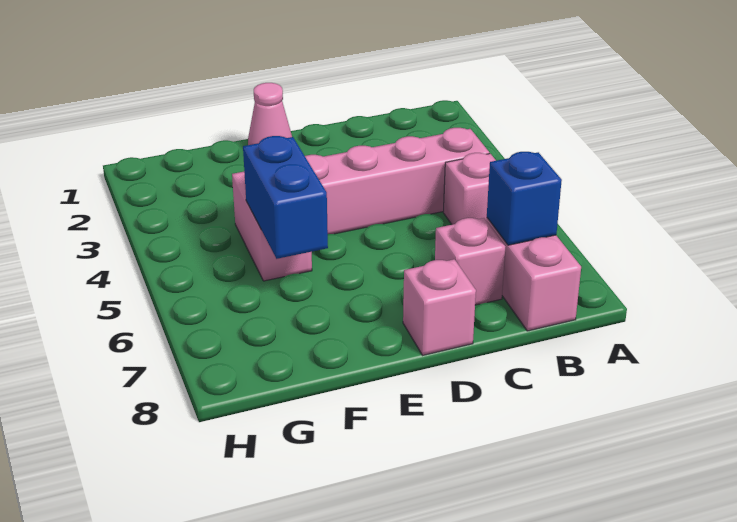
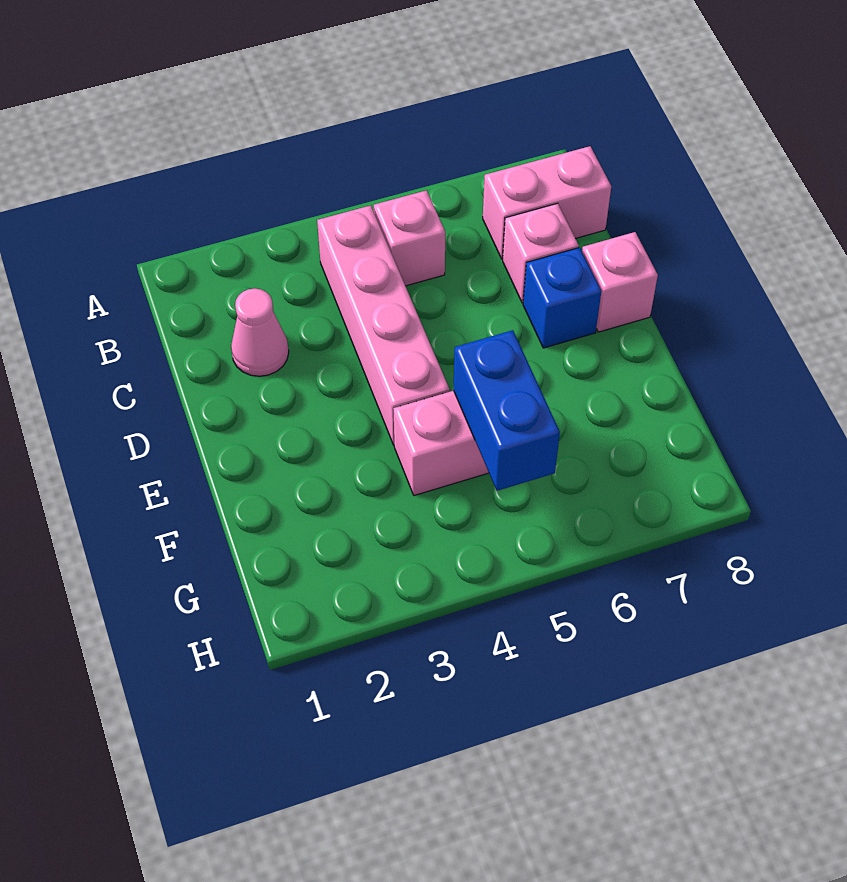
blue 1x1 brick [487,152,562,245] -> blue 1x1 brick moved to [523,248,601,348]
pink 1x1 cone [248,83,292,145] -> pink 1x1 cone moved to [231,288,289,376]
blue 1x2 brick [243,136,328,259] -> blue 1x2 brick turned to [453,330,560,491]

